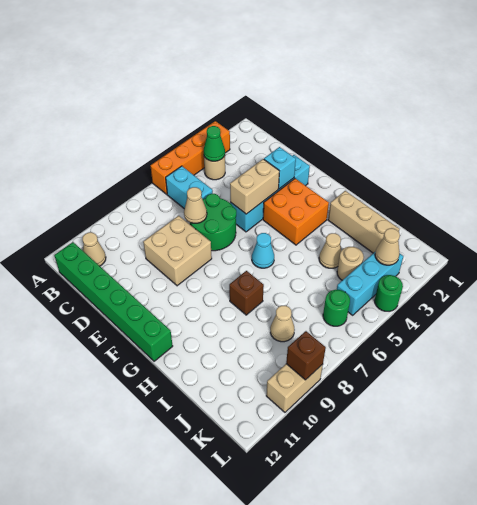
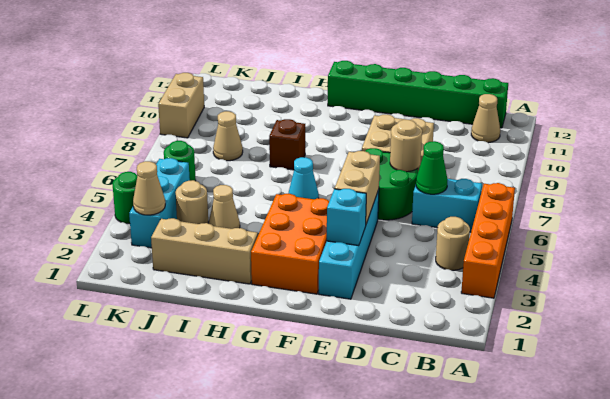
green 1x1 cone [204,126,225,161] -> green 1x1 cone moved to [416,141,448,194]
tan 1x1 cone [184,187,207,223] -> tan 1x1 round brick [390,120,422,172]
orange 2x2 brick [263,178,329,245] -> orange 2x3 brick [251,194,329,294]
brown 1x1 brick [286,331,326,380] -> none

